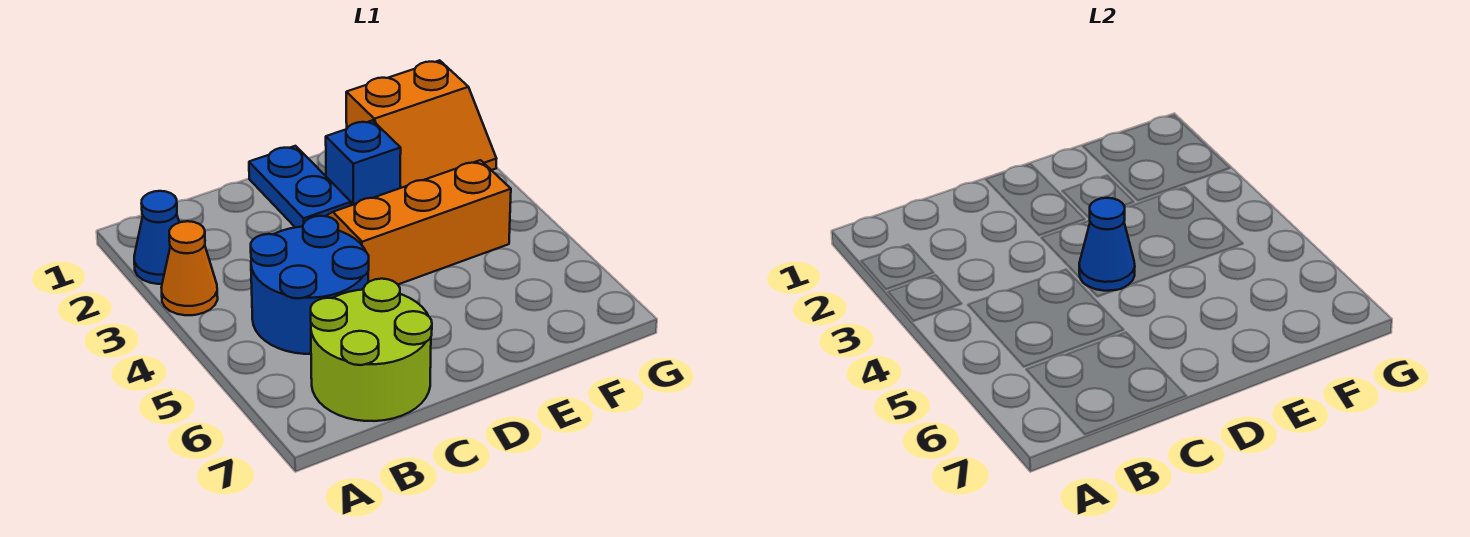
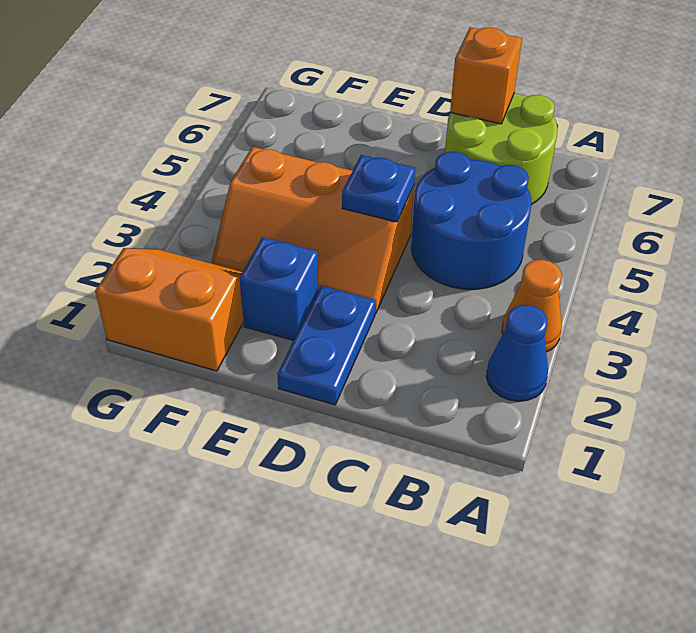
none -> orange 1x1 brick [450,27,522,124]
blue 1x1 cone [1079,198,1135,291] -> blue 1x1 plate [342,155,415,222]

